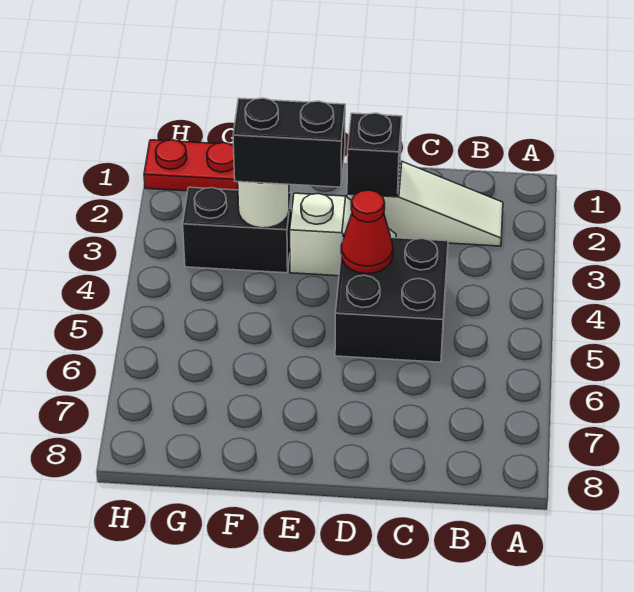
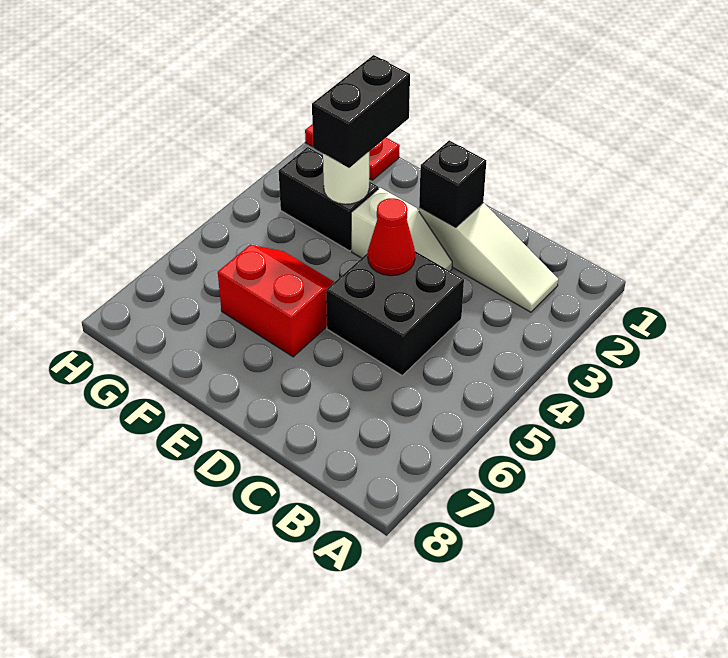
black 1x2 brick [233,98,345,187] -> black 1x2 brick turned to [312,55,410,168]
none -> red 2x2 slope [218,245,334,357]

